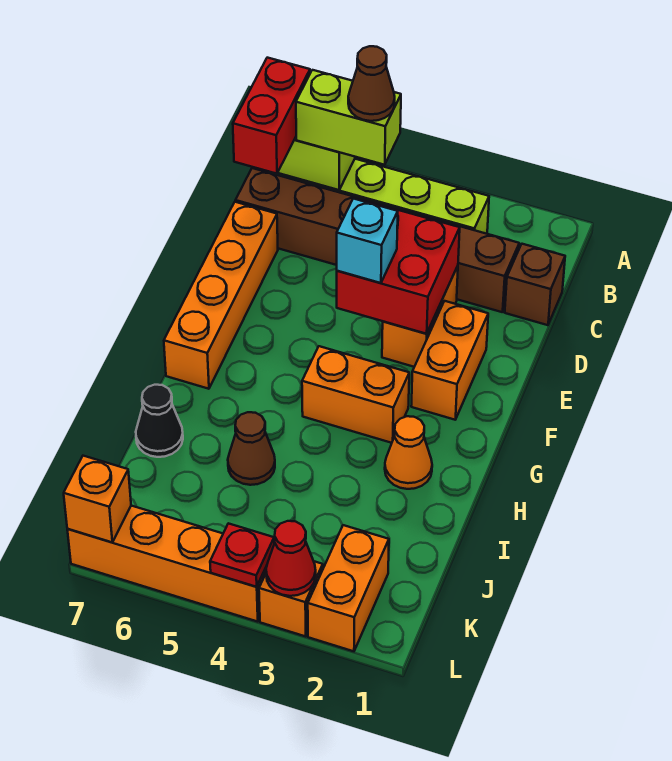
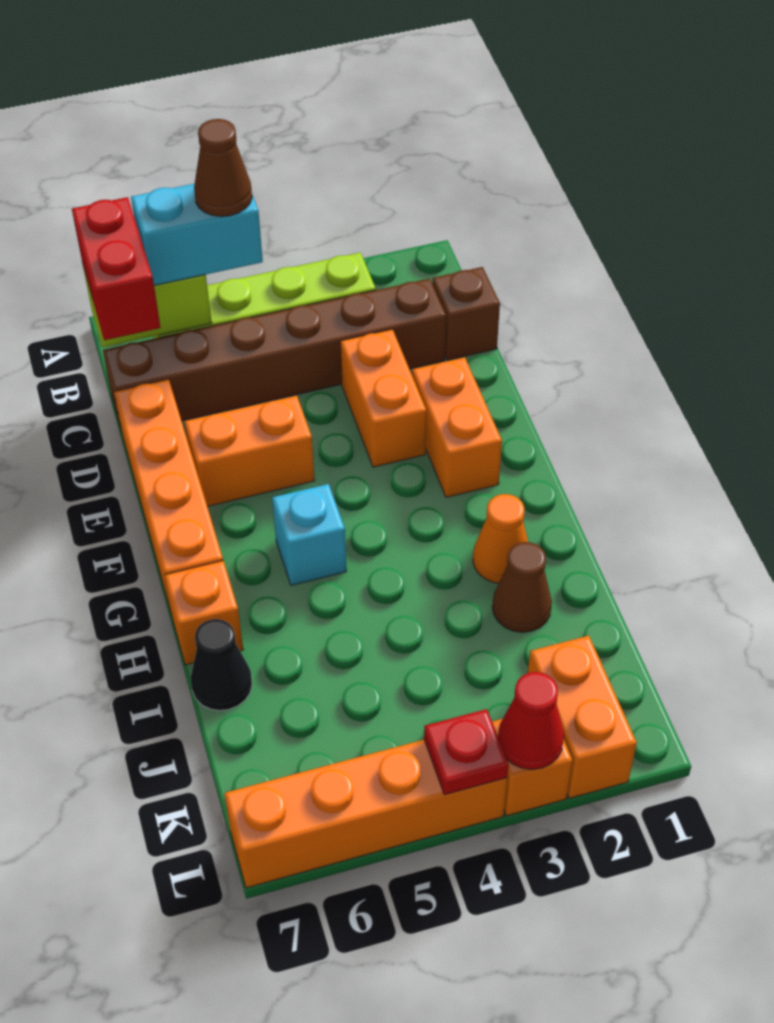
lime 1x2 brick [296,70,401,165] -> cyan 1x2 brick [131,184,263,285]
red 2x2 brick [337,202,460,334] -> none
cyan 1x1 brick [337,199,398,283] -> cyan 1x1 brick moved to [272,484,346,585]
orange 1x2 brick [302,346,409,443] -> orange 1x2 brick moved to [185,396,314,506]
brown 1x1 cone [228,412,275,485] -> brown 1x1 cone moved to [492,542,552,632]
orange 1x1 brick [64,456,131,542] -> orange 1x1 brick moved to [164,561,243,665]

